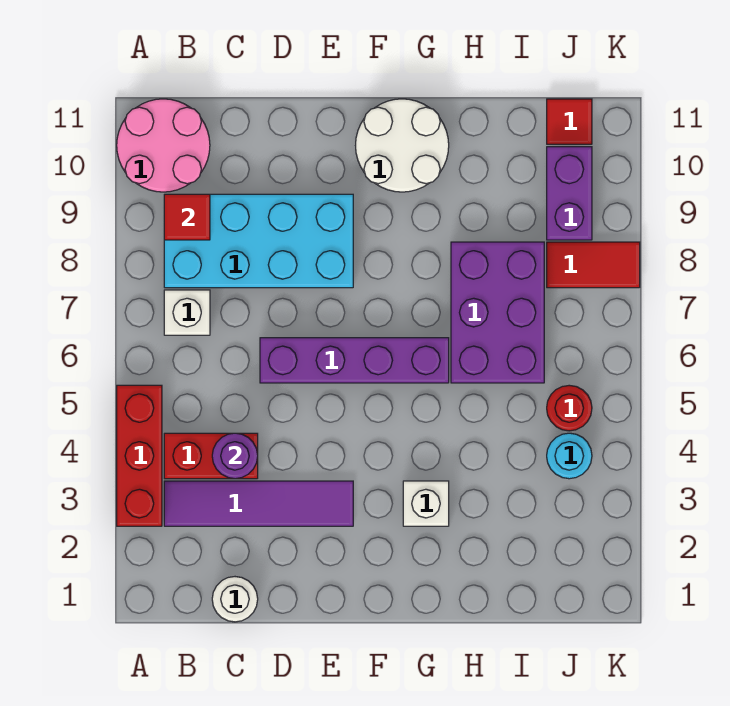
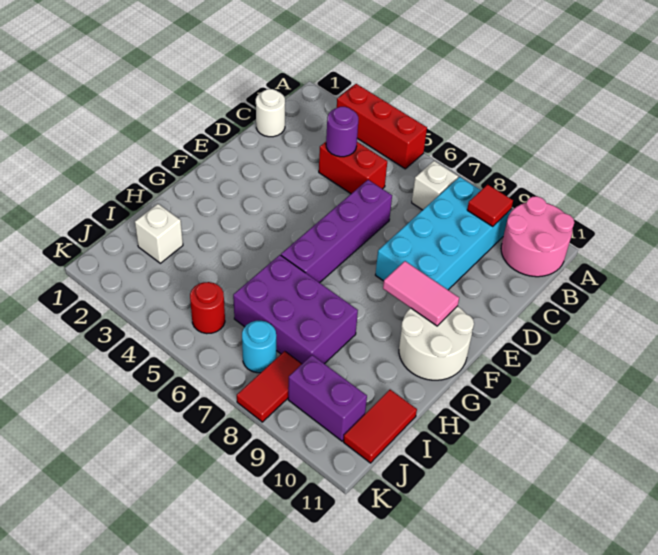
purple 1x4 tile [164,481,353,526] -> none
red 1x2 brick [164,433,258,479] -> red 1x2 brick turned to [319,142,387,194]
none -> pink 1x2 tile [383,261,459,326]
white 1x1 brick [403,481,449,526] -> white 1x1 brick moved to [135,204,183,263]
cyan 1x1 round brick [547,433,592,479] -> cyan 1x1 round brick moved to [242,321,276,373]
red 1x1 tile [547,99,592,144] -> red 1x2 tile [343,390,417,463]

